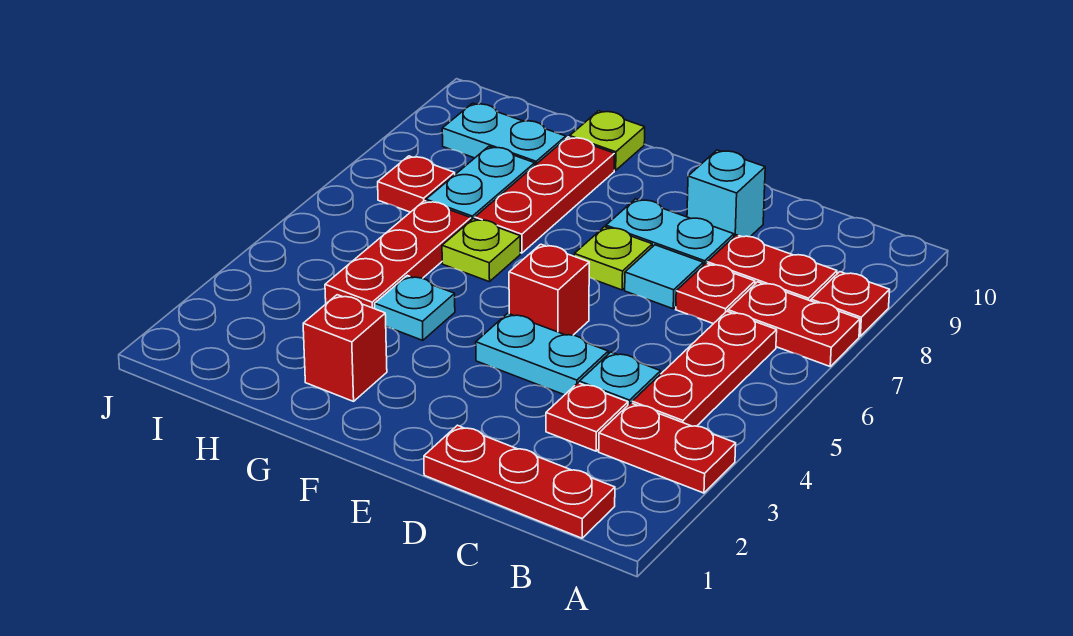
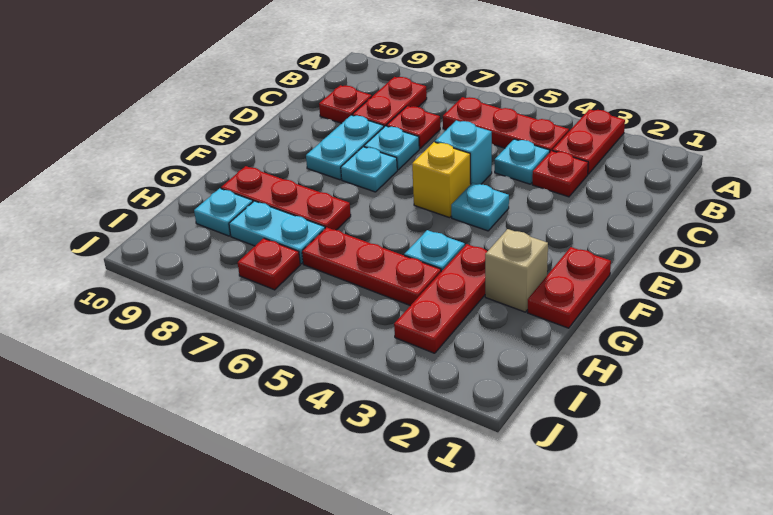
red 1x2 plate [728,282,860,366] -> red 1x2 plate moved to [527,247,611,328]
red 1x1 plate [811,272,890,336] -> red 1x1 plate moved to [319,85,372,123]
red 1x3 plate [424,425,615,538] -> red 1x3 plate moved to [394,244,487,353]
cyan 1x2 plate [476,313,608,395] -> cyan 1x1 plate [451,183,509,231]
cyan 1x1 tile [625,245,703,309] -> cyan 1x1 plate [364,126,419,170]
cyan 1x1 brick [687,150,765,237] -> cyan 1x1 brick moved to [435,121,492,185]
red 1x1 brick [509,244,589,335] -> yellow 1x1 brick [412,142,471,218]
lime 1x1 plate [574,227,652,290] -> cyan 1x1 plate [341,147,397,192]
red 1x1 brick [303,295,387,401] -> tan 1x1 brick [485,229,548,312]
lime 1x1 plate [442,219,520,282] -> none
lime 1x1 plate [570,111,645,170] -> none
cyan 1x2 plate [442,103,566,165] -> cyan 1x1 plate [194,188,253,236]

